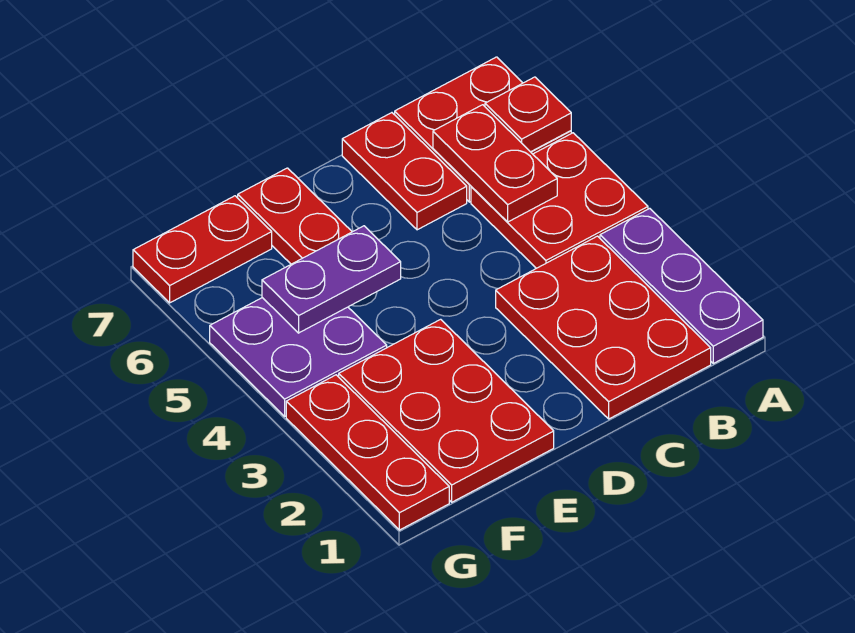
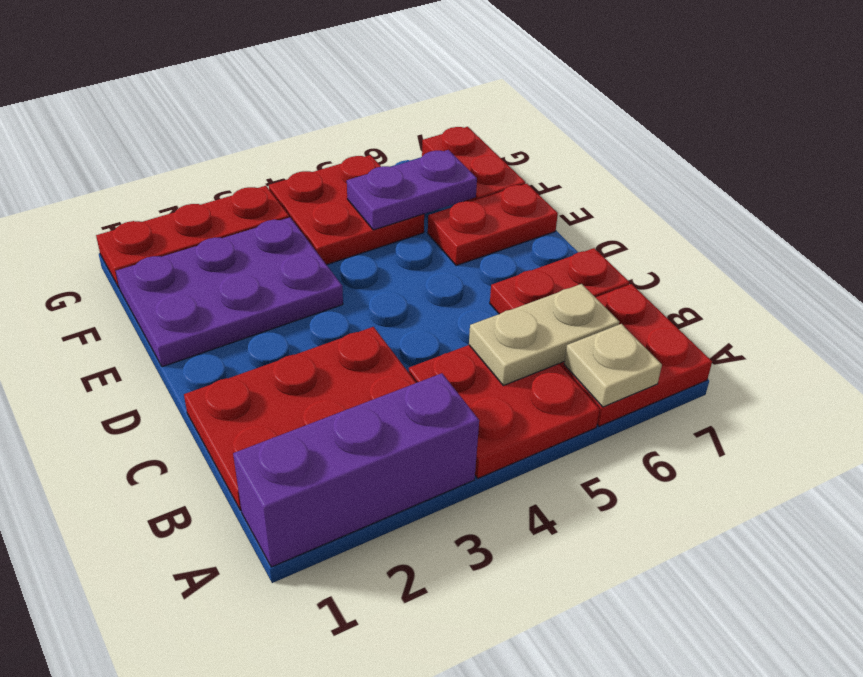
purple 1x3 plate [600,208,763,363] -> purple 1x3 brick [233,373,479,567]
red 1x1 plate [485,77,571,152] -> tan 1x1 plate [564,324,662,407]
red 1x2 plate [433,105,557,222] -> tan 1x2 plate [469,284,619,386]
red 2x3 plate [339,319,554,502] -> purple 2x3 plate [116,217,343,367]
purple 1x2 plate [262,226,401,333] -> purple 1x2 plate turned to [347,150,477,230]
purple 2x2 plate [210,298,387,416] -> red 2x2 plate [269,155,424,265]

